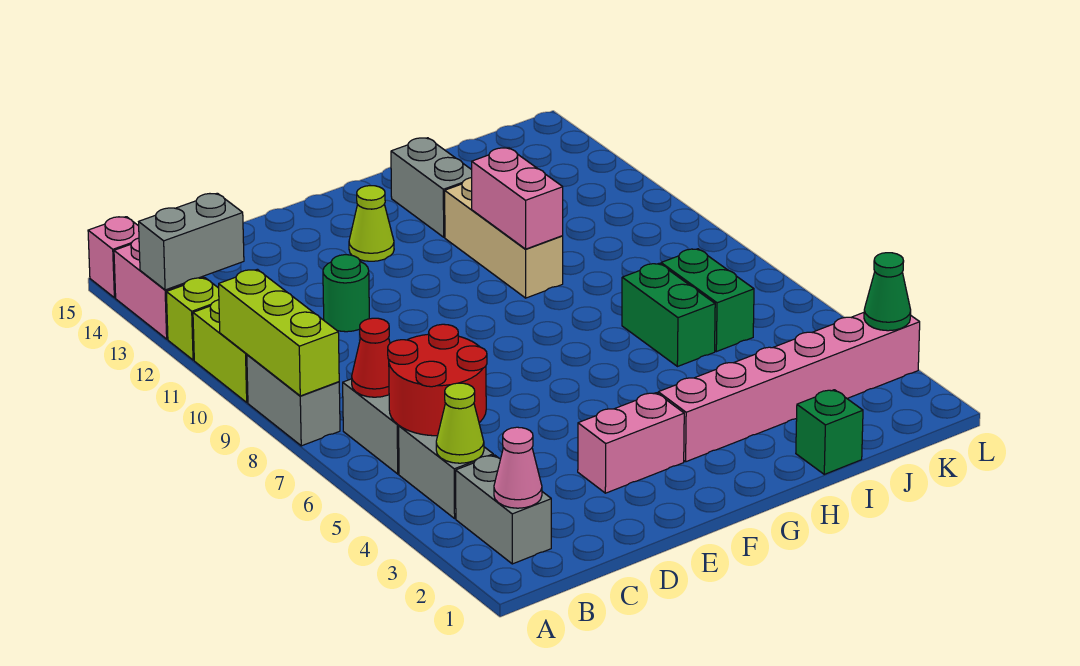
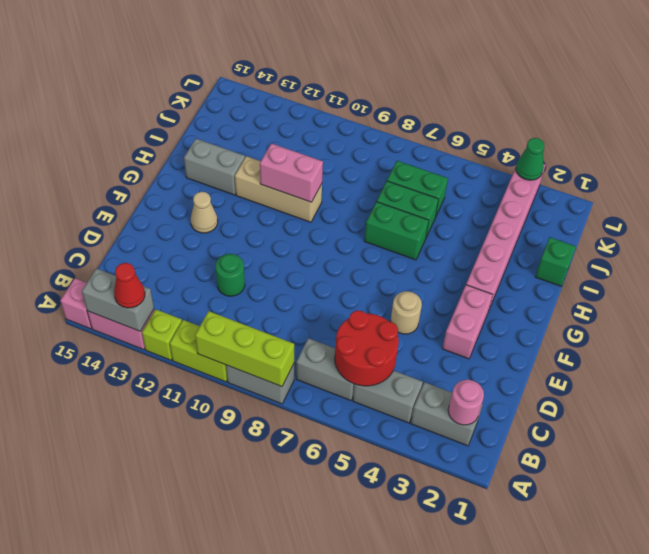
grey 1x2 brick [139,193,244,290] -> grey 1x2 brick turned to [82,268,154,331]
pink 1x1 cone [494,427,542,508] -> pink 1x1 round brick [448,380,484,425]
lime 1x1 cone [436,383,484,463] -> none
red 1x1 cone [352,318,390,397] -> red 1x1 cone moved to [114,263,145,308]
none -> tan 1x1 round brick [391,291,422,334]
lime 1x1 cone [349,186,394,261] -> tan 1x1 cone [191,192,218,233]
none -> green 1x2 brick [364,202,429,260]

